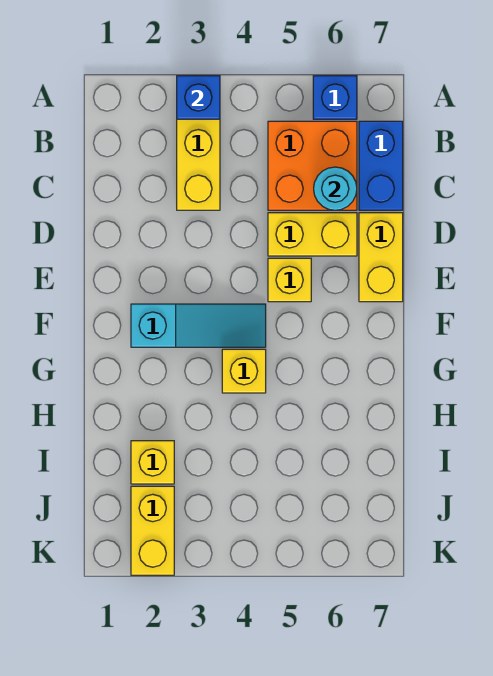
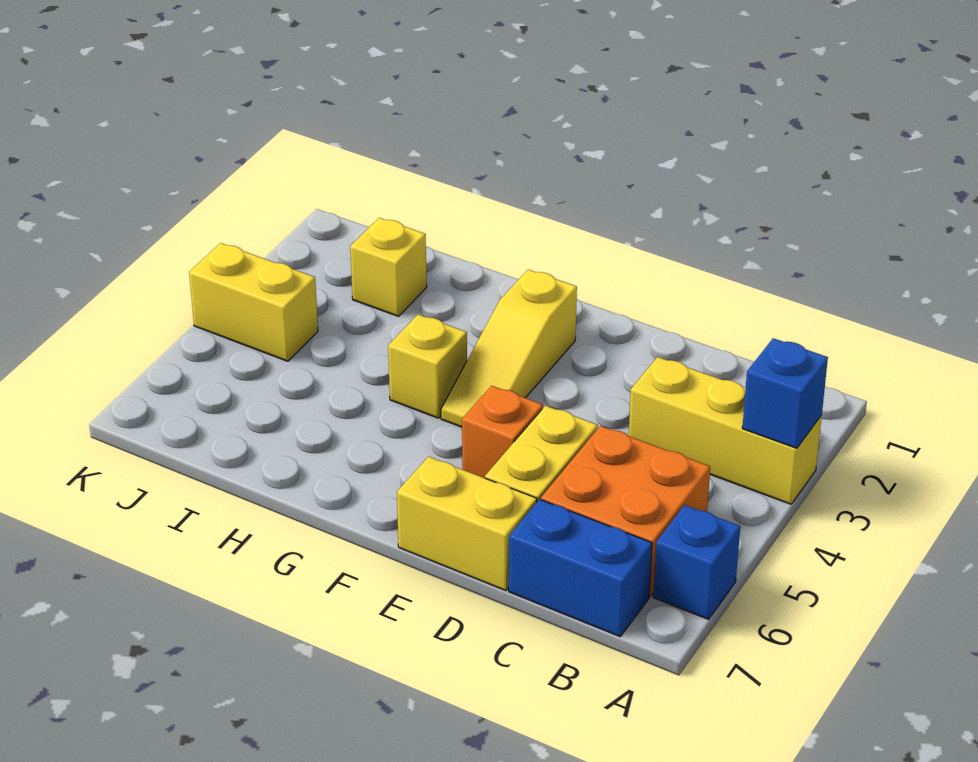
cyan 1x1 round brick [314,167,357,210] -> none
yellow 1x1 brick [268,258,311,302] -> orange 1x1 brick [462,386,543,478]
cyan 1x3 slope [131,304,266,347] -> yellow 1x3 slope [441,270,577,427]
yellow 1x2 brick [131,486,174,575] -> yellow 1x2 brick moved to [189,243,318,361]

